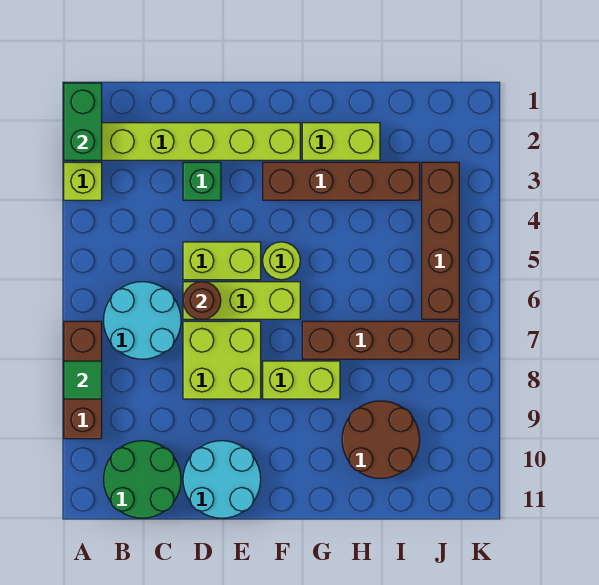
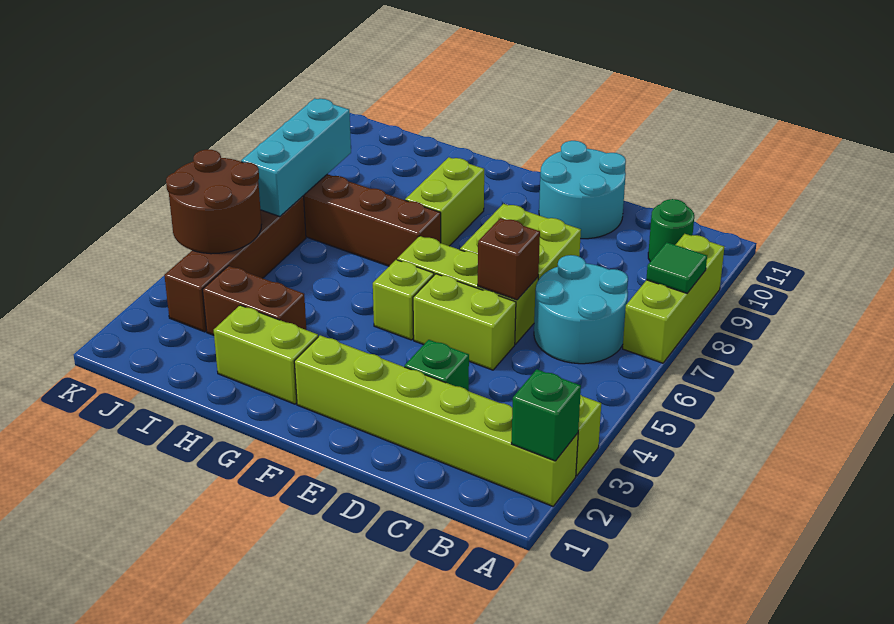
green 1x2 brick [64,83,102,160] -> green 1x1 brick [511,369,581,461]
brown 1x3 brick [64,321,102,439] -> lime 1x3 brick [623,234,724,363]
green 2x2 round brick [104,441,181,518] -> green 1x1 round brick [648,199,694,262]
brown 1x1 round brick [183,282,221,319] -> brown 1x1 brick [478,218,540,300]
brown 1x4 brick [263,162,420,200] -> brown 1x2 brick [203,266,306,335]
lime 1x1 round brick [263,242,300,280] -> lime 1x1 brick [373,260,434,340]
lime 1x2 brick [263,361,340,399] -> lime 1x2 brick turned to [405,157,484,246]
brown 2x2 round brick [342,401,420,478] -> brown 2x2 round brick moved to [166,149,261,254]
none -> cyan 1x3 brick [241,98,351,217]

